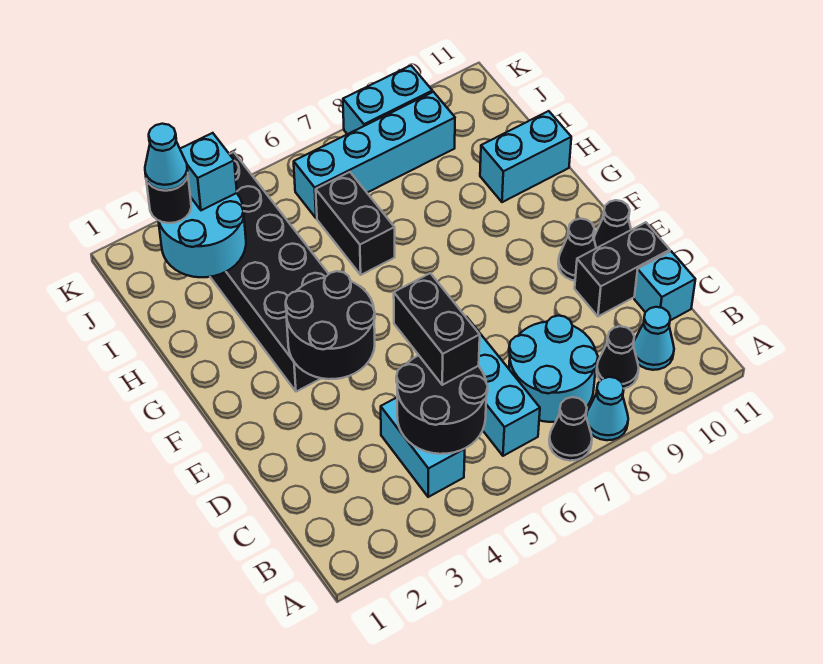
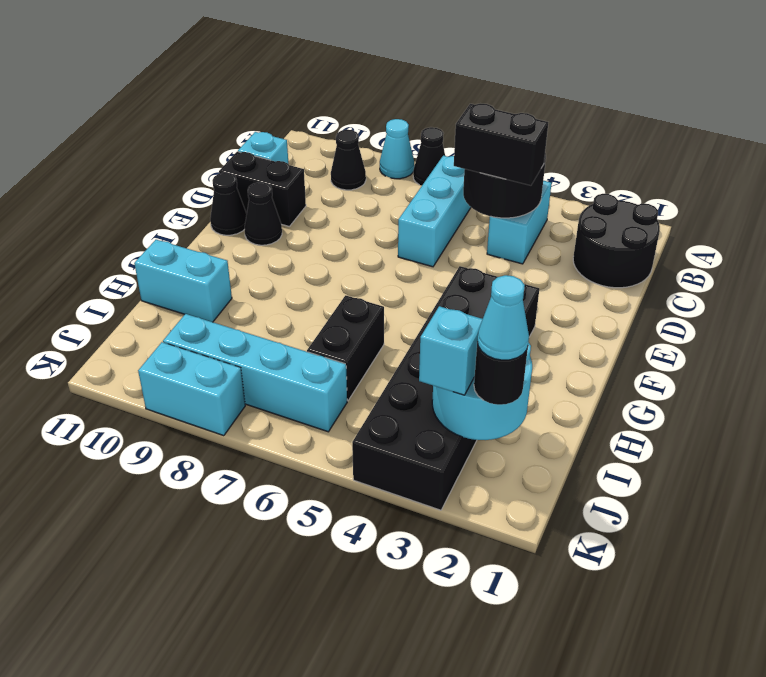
cyan 2x2 round brick [509,316,598,422] -> none
cyan 1x1 cone [633,307,674,370] -> none
black 1x2 brick [394,273,480,385] -> black 1x2 brick turned to [454,104,548,185]
black 2x2 round brick [286,271,375,379] -> black 2x2 round brick moved to [573,194,660,288]

